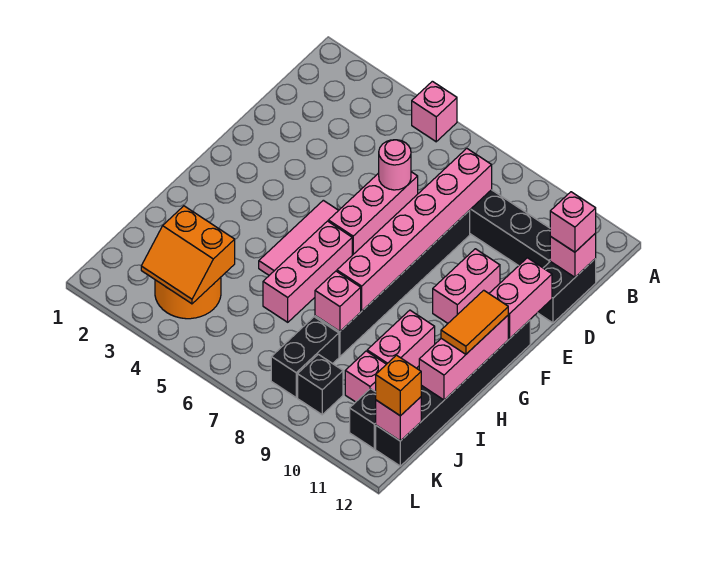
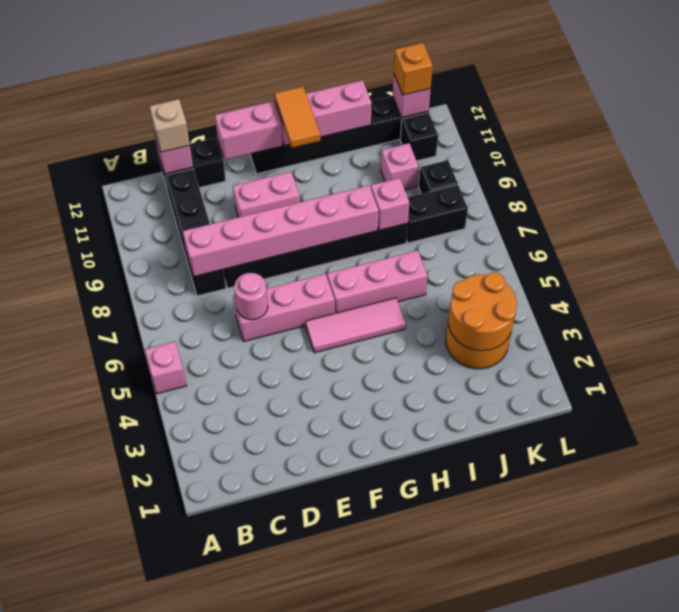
pink 1x1 brick [550,192,596,252] -> tan 1x1 brick [150,99,190,152]
orange 1x2 tile [441,290,508,354] -> orange 1x2 tile turned to [275,87,320,148]
pink 1x2 brick [367,310,435,368] -> none
orange 2x2 slope [141,206,235,304] -> orange 2x2 round brick [448,273,517,351]

